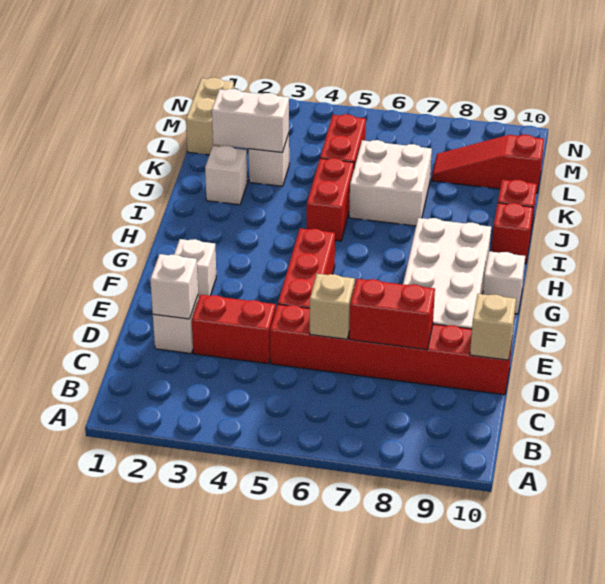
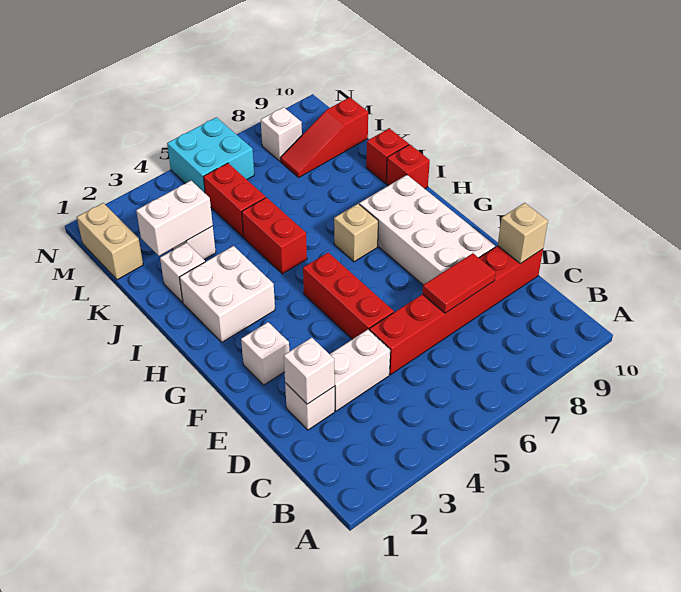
red 1x2 brick [192,295,276,364] -> white 1x2 brick [330,330,390,411]
tan 1x1 brick [310,274,355,339] -> tan 1x1 brick moved to [334,204,378,262]
red 1x2 brick [349,279,435,350] -> red 1x2 tile [422,253,496,313]
white 1x1 brick [483,251,525,314] -> white 1x1 brick moved to [261,107,302,161]
white 2x2 brick [349,140,432,226] -> white 2x2 brick moved to [179,246,275,342]
none -> cyan 2x2 brick [167,117,254,193]

